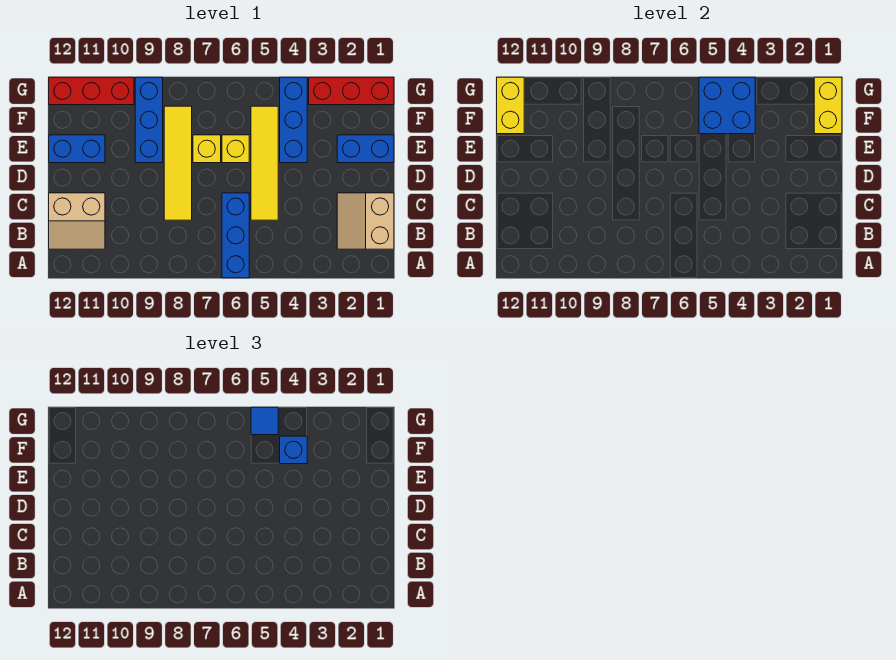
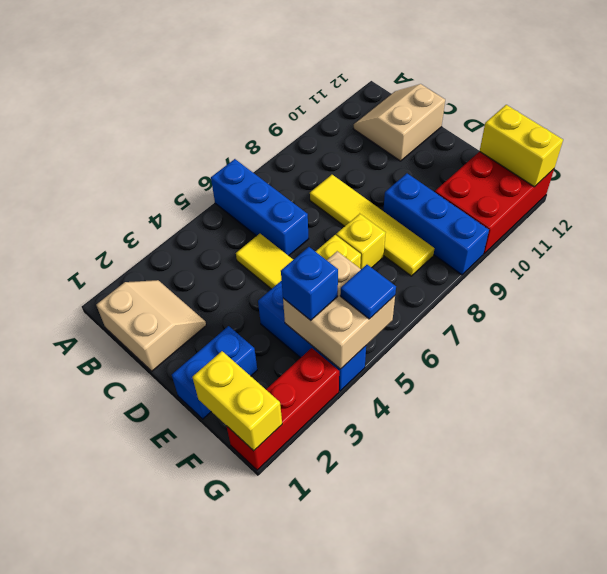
blue 1x2 brick [49,135,105,163] -> none
blue 2x2 brick [699,77,755,134] -> tan 2x2 brick [283,251,395,369]
red 1x3 brick [49,77,134,105] -> red 2x3 brick [435,152,554,254]

